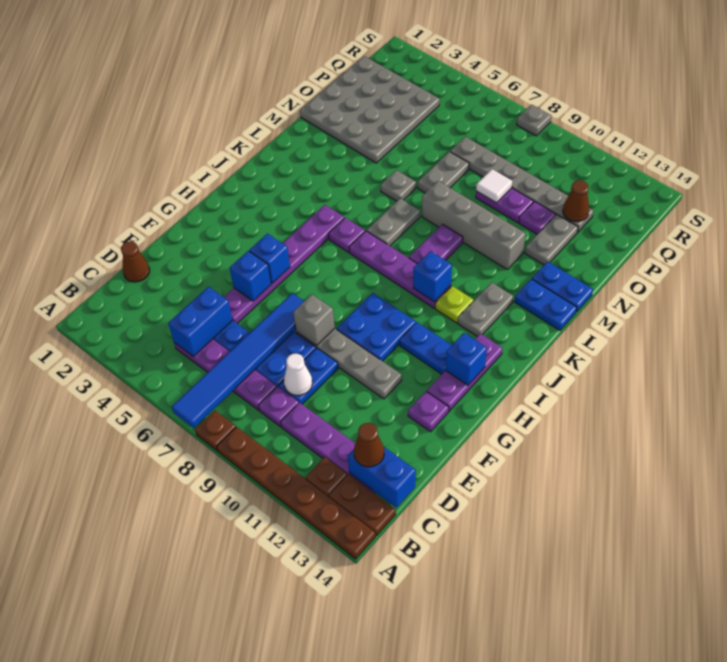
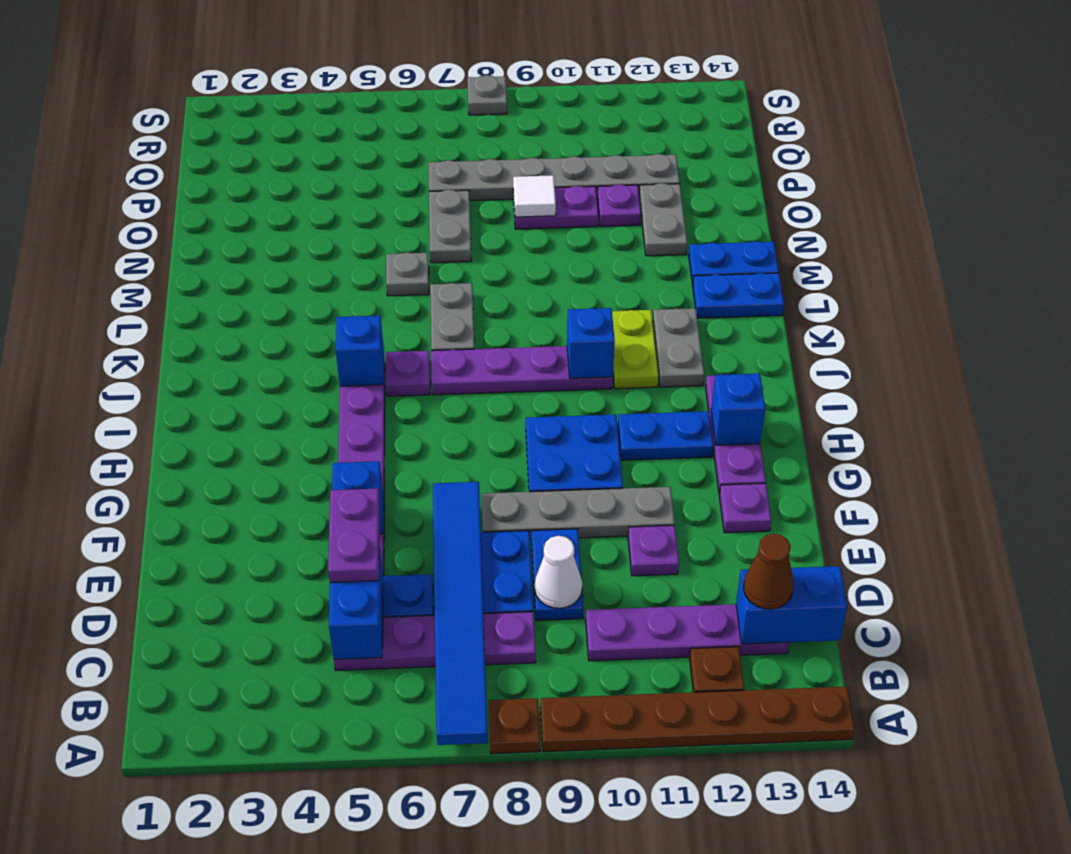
brown 1x2 plate [329,474,396,536] -> none
purple 1x1 plate [258,386,299,426] -> purple 1x1 plate moved to [628,525,679,576]
brown 1x1 cone [121,241,150,282] -> none
grey 1x1 brick [293,295,335,346] -> none
blue 1x1 brick [249,234,290,283] -> blue 1x1 brick moved to [336,316,384,386]
lime 1x1 plate [435,286,473,323] -> lime 1x2 plate [612,310,659,389]
purple 1x2 plate [409,224,463,264] -> purple 1x2 plate moved to [328,489,379,582]
grey 1x4 brick [422,181,526,269] -> none
grey 4x4 plate [300,56,440,163] -> none
brown 1x1 cone [563,180,589,222] -> none

